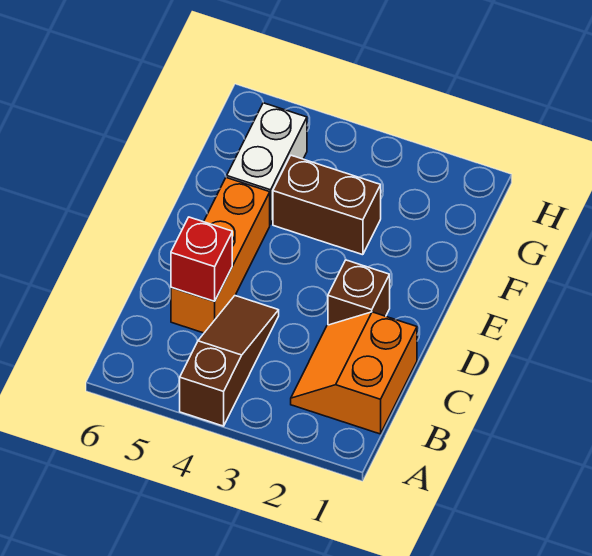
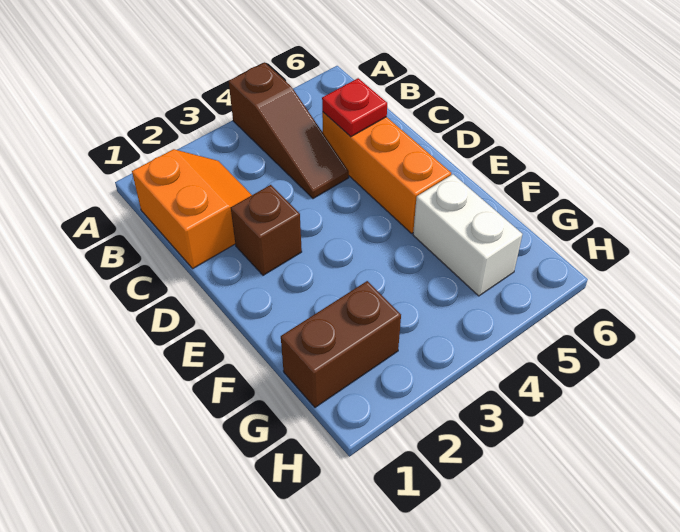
red 1x1 brick [171,217,232,301] -> red 1x1 plate [322,78,387,137]
brown 1x2 brick [273,155,381,255] -> brown 1x2 brick moved to [281,281,401,407]

